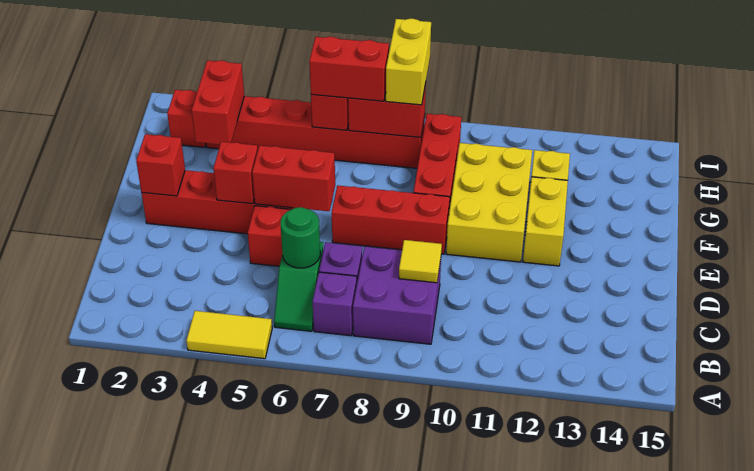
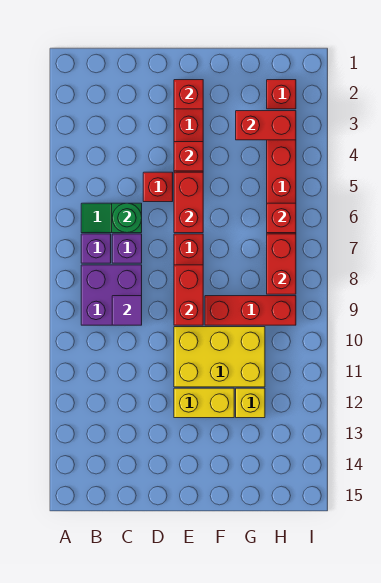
yellow 1x2 tile [186,311,272,359] -> none
yellow 1x1 tile [399,240,442,283] -> purple 1x1 tile [112,296,142,325]
red 1x2 brick [309,37,389,101] -> red 1x2 brick moved to [174,265,203,325]
yellow 1x2 brick [386,19,431,105] -> none

